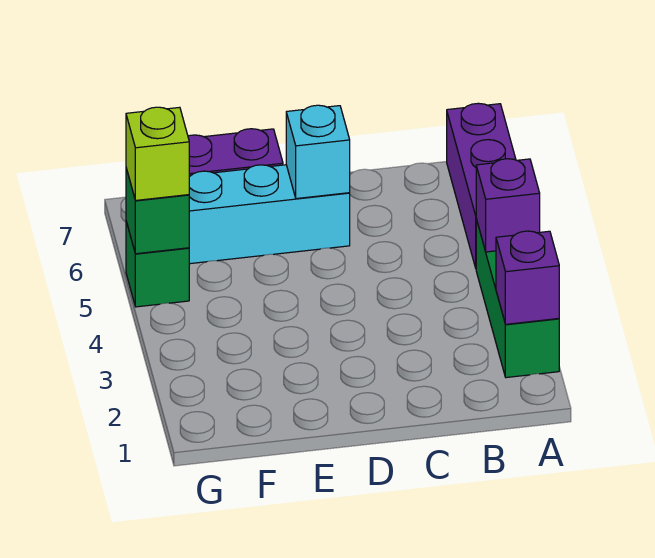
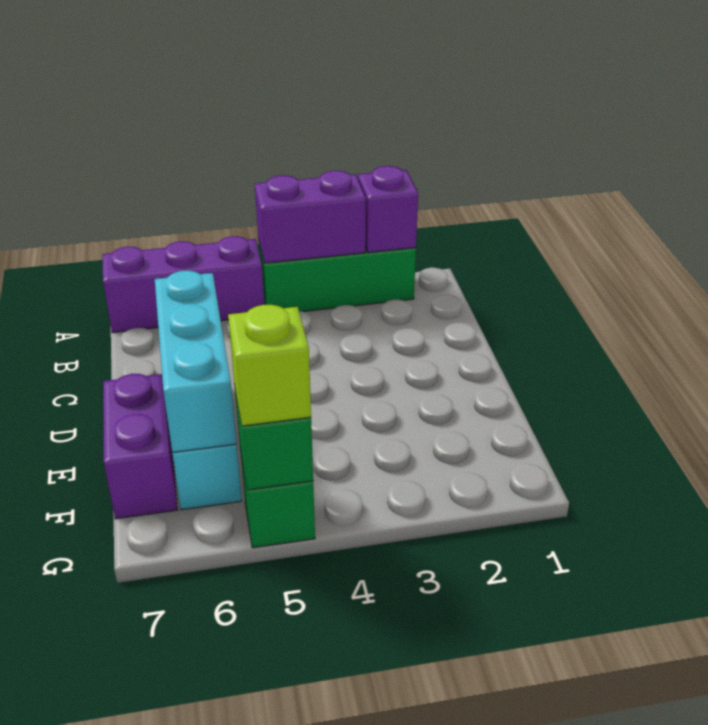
purple 1x1 brick [476,159,540,252] -> purple 1x2 brick [255,171,366,263]
cyan 1x1 brick [286,105,350,199] -> cyan 1x3 brick [155,271,236,453]

